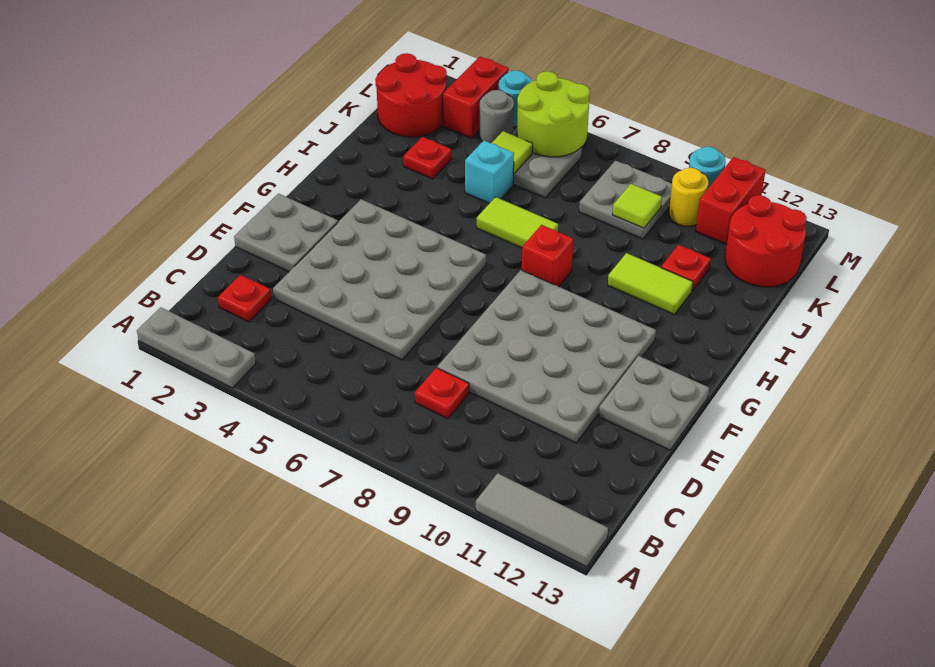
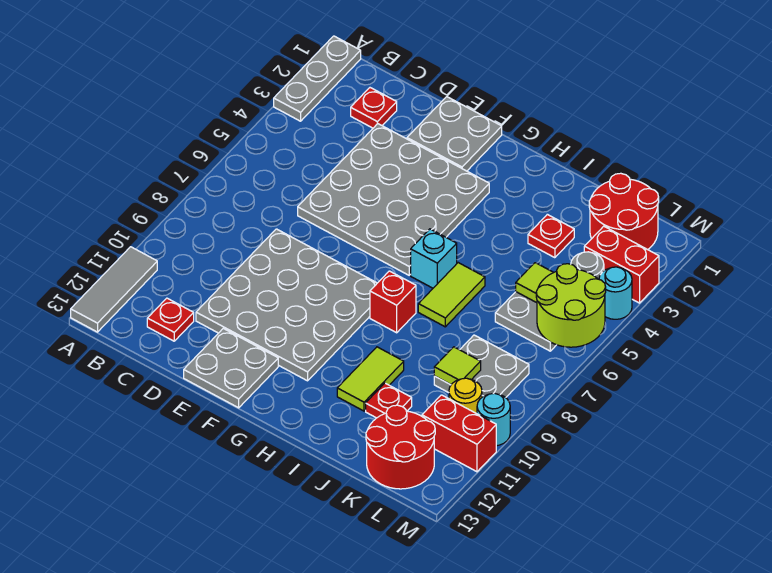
red 1x1 plate [415,368,469,419] -> red 1x1 plate moved to [147,298,194,341]
cyan 1x1 brick [465,141,514,203] -> cyan 1x1 brick moved to [411,229,457,288]

